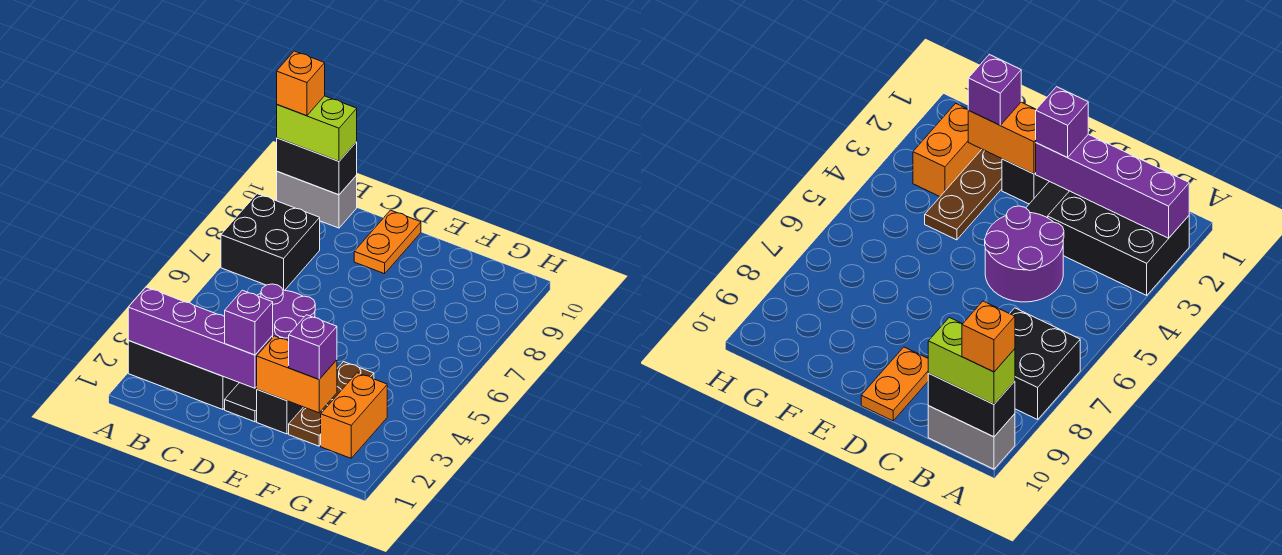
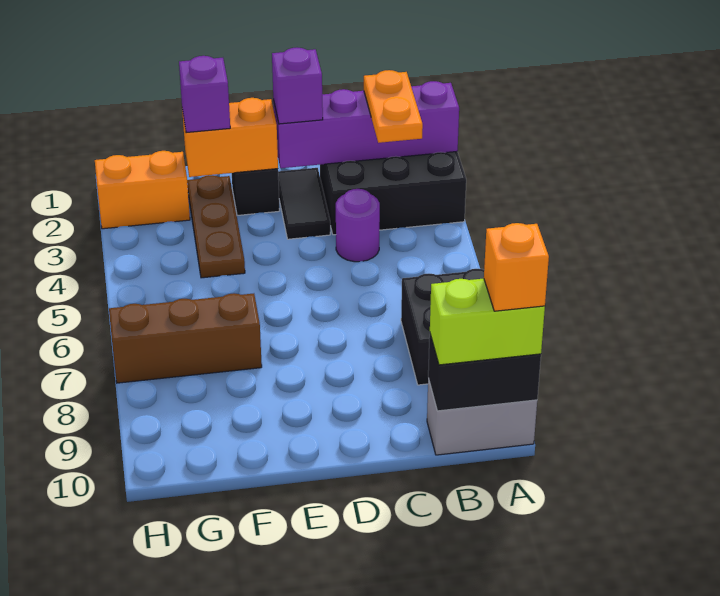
purple 2x2 round brick [257,284,315,341] -> purple 1x1 round brick [336,189,380,262]
orange 1x2 plate [354,210,421,274] -> orange 1x2 plate moved to [364,70,423,143]
none -> brown 1x3 brick [109,293,262,383]
orange 1x2 brick [321,373,387,458] -> orange 1x2 brick turned to [95,151,190,229]

